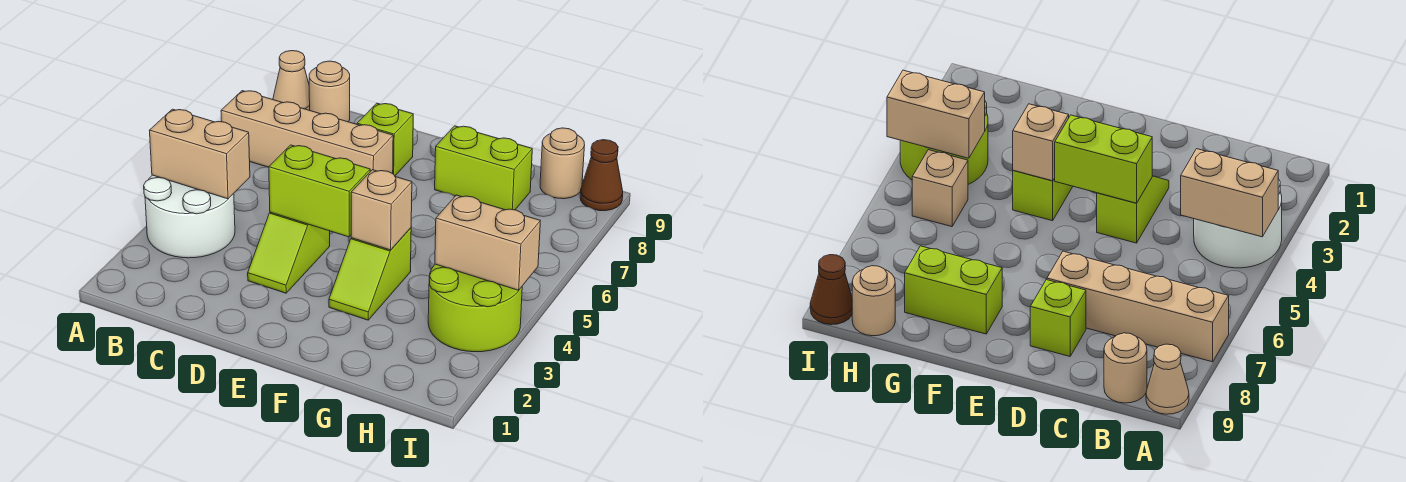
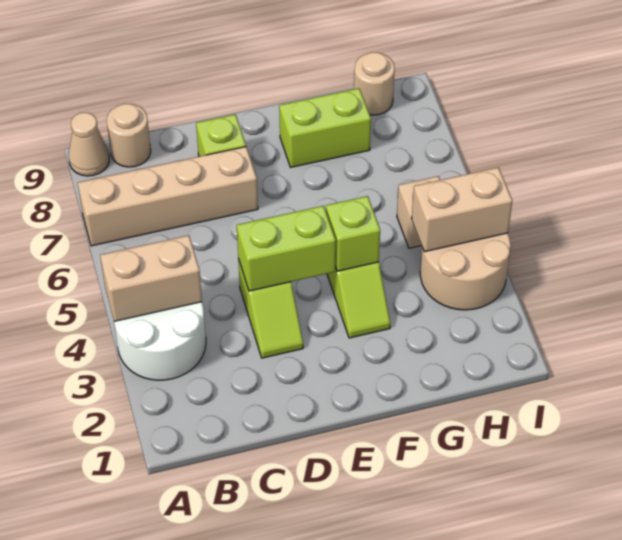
tan 1x1 brick [351,170,412,250] -> lime 1x1 brick [326,196,380,271]
lime 2x2 round brick [428,264,522,352] -> tan 2x2 round brick [420,233,511,310]
brown 1x1 cone [580,140,623,211] -> none

